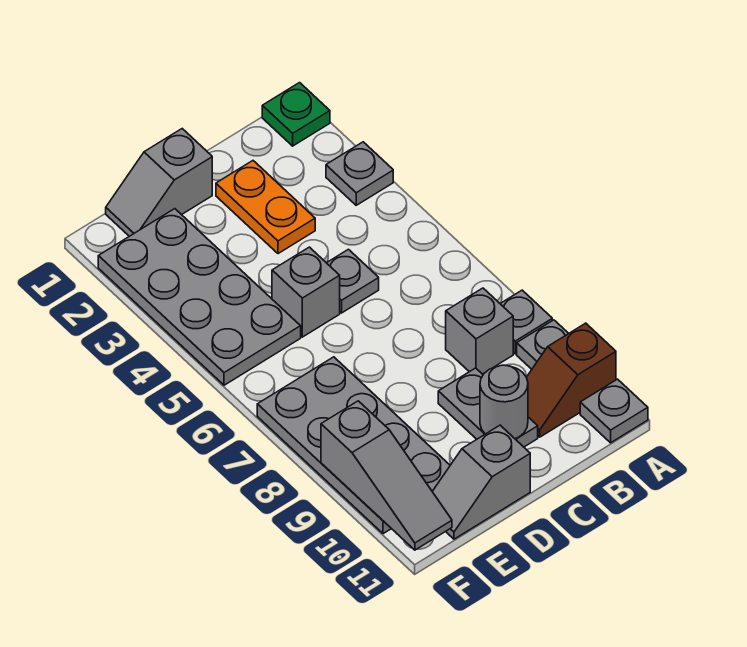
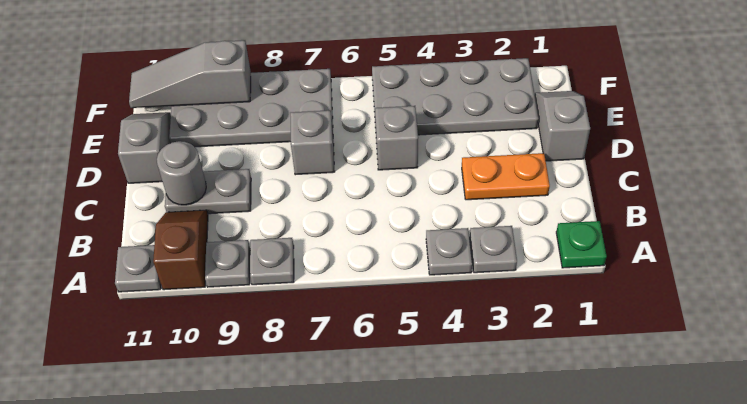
grey 1x1 brick [446,288,513,374] -> grey 1x1 brick moved to [290,110,335,175]
grey 1x1 plate [327,249,379,313] -> grey 1x1 plate moved to [426,228,472,275]

